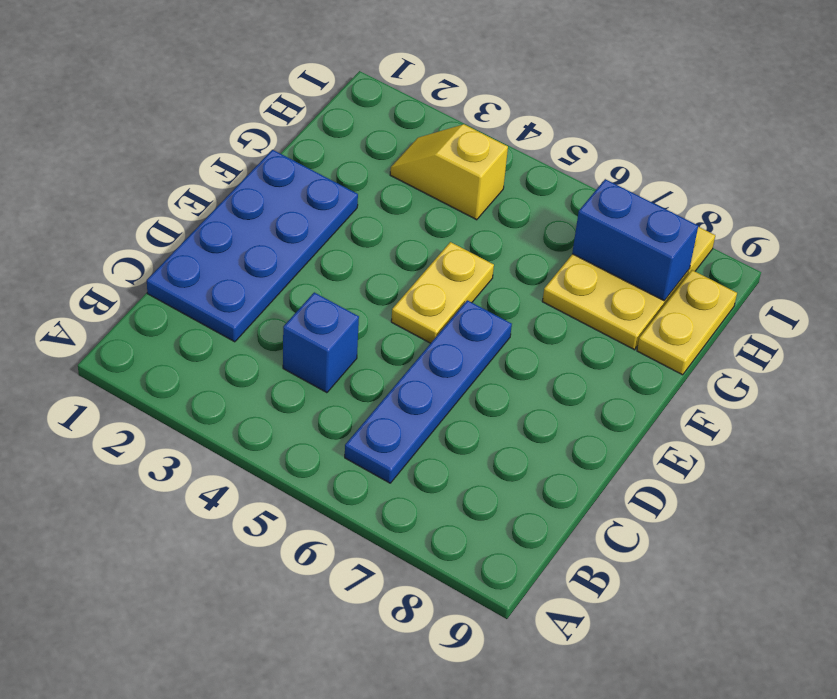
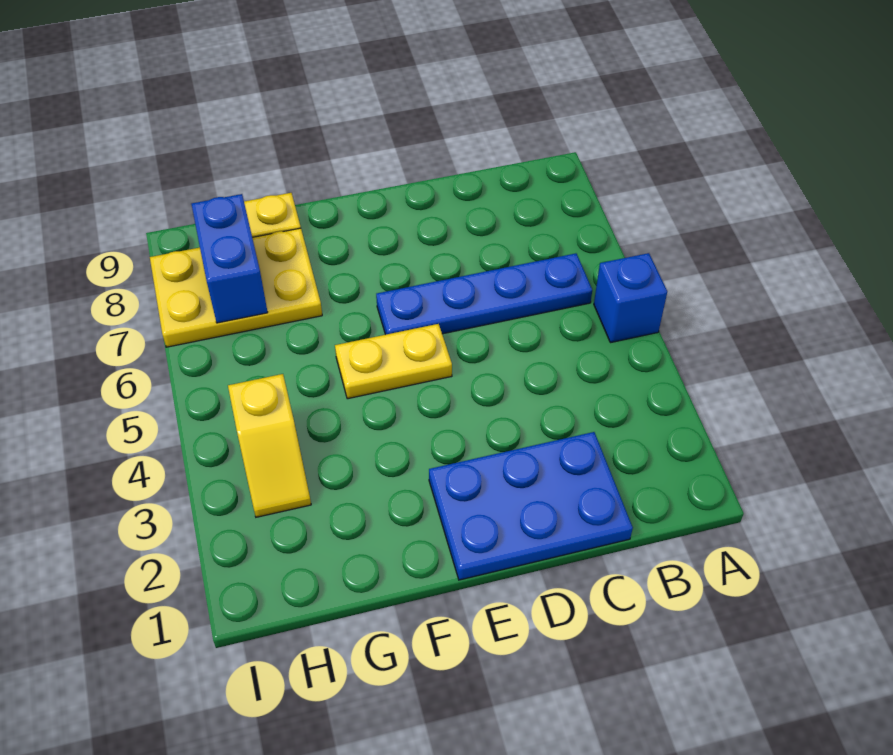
blue 2x4 plate [147,150,358,342] -> blue 2x3 plate [429,432,633,580]
blue 1x1 brick [283,292,359,393] -> blue 1x1 brick moved to [594,253,667,343]

